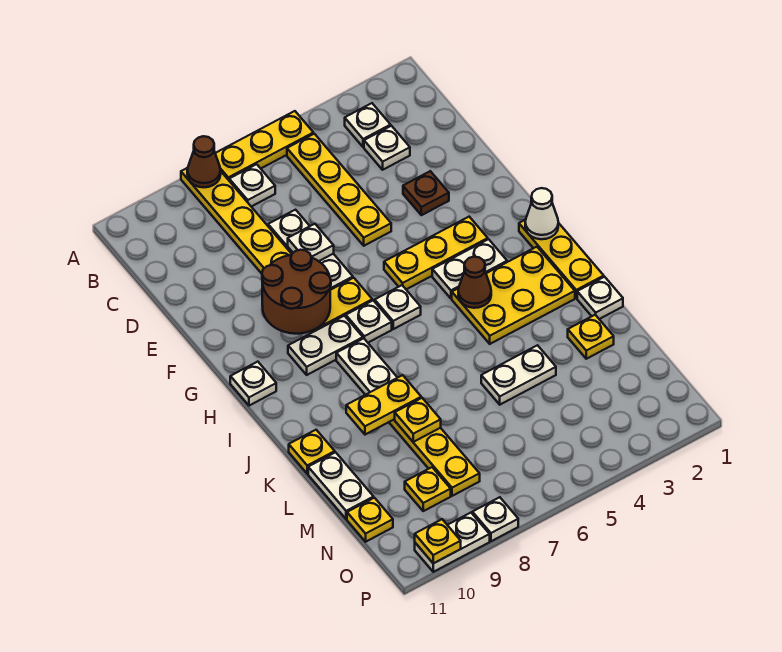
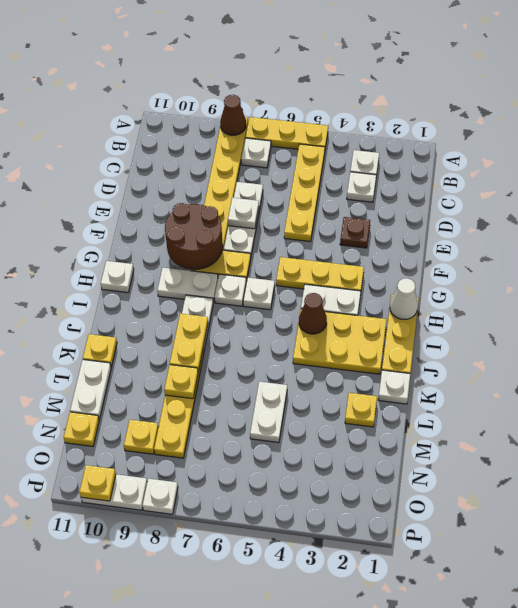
yellow 1x2 plate [346,375,421,435] -> yellow 1x2 plate turned to [170,314,208,372]
white 1x2 plate [481,345,556,405] -> white 1x2 plate turned to [250,382,287,443]

